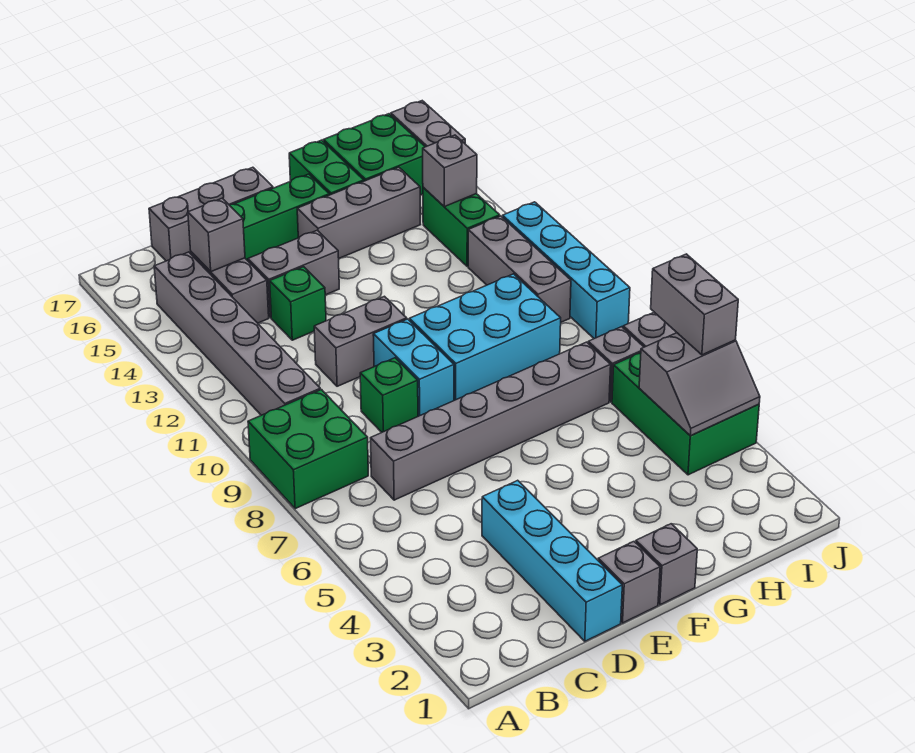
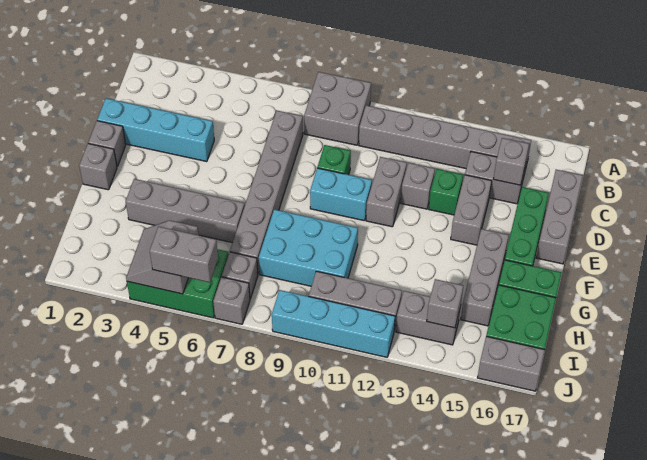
green 2x2 brick [248,390,368,509] -> grey 2x2 brick [304,72,371,145]
none -> grey 1x1 brick [401,163,435,209]
cyan 2x3 brick [409,274,561,400] -> cyan 2x3 brick turned to [259,209,358,286]
none -> grey 1x4 brick [126,179,245,243]
green 1x2 brick [423,187,500,266] -> grey 1x2 brick [396,291,461,345]

